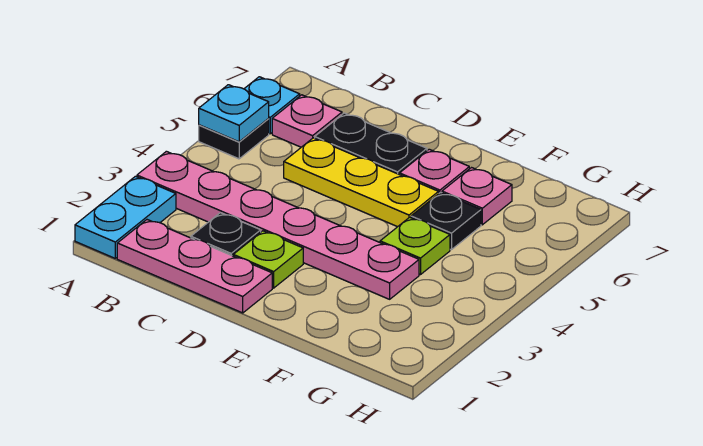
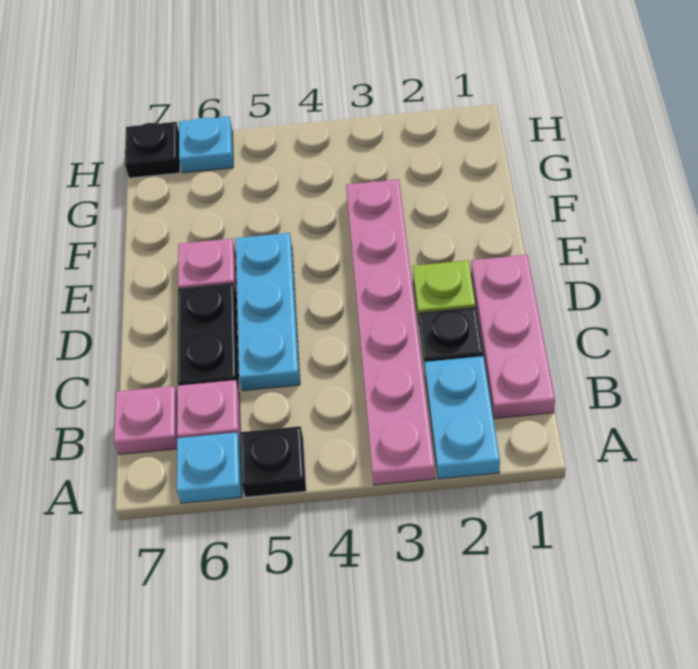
cyan 1x2 plate [75,176,176,258] -> cyan 1x2 plate turned to [425,356,500,479]
cyan 1x1 plate [199,85,269,142] -> cyan 1x1 plate moved to [179,117,233,173]
yellow 1x3 plate [284,138,439,227] -> cyan 1x3 plate [235,233,300,391]
lime 1x1 plate [380,217,450,275] -> none
black 1x1 plate [411,192,481,250] -> black 1x1 plate moved to [125,122,180,178]
pink 1x1 plate [442,168,512,225] -> pink 1x1 plate moved to [114,386,178,454]

